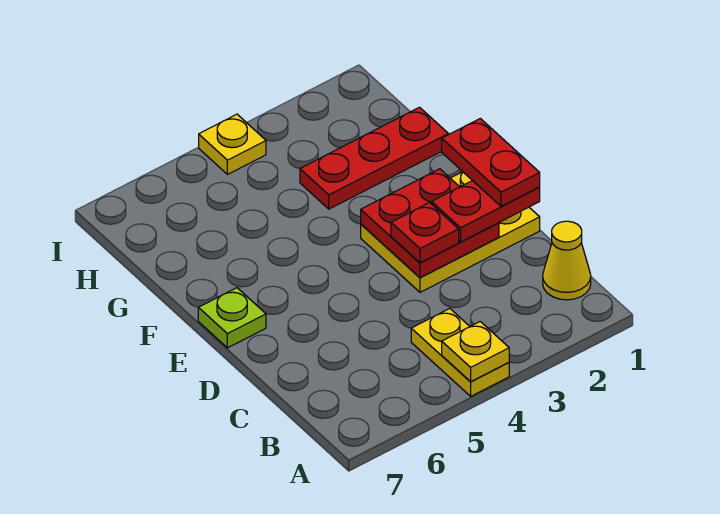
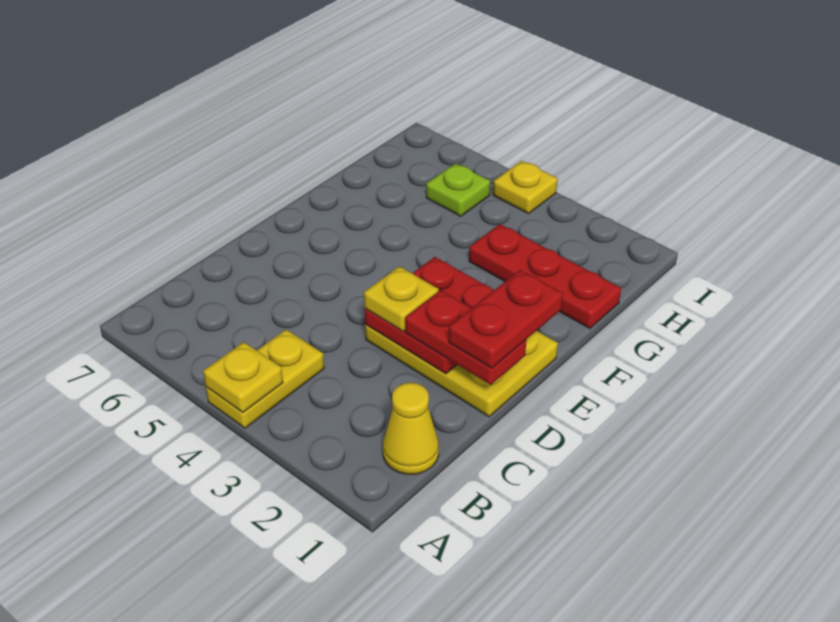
red 1x1 plate [391,203,459,263] -> yellow 1x1 plate [364,266,439,331]
lime 1x1 plate [198,288,266,348] -> lime 1x1 plate moved to [426,163,490,216]

